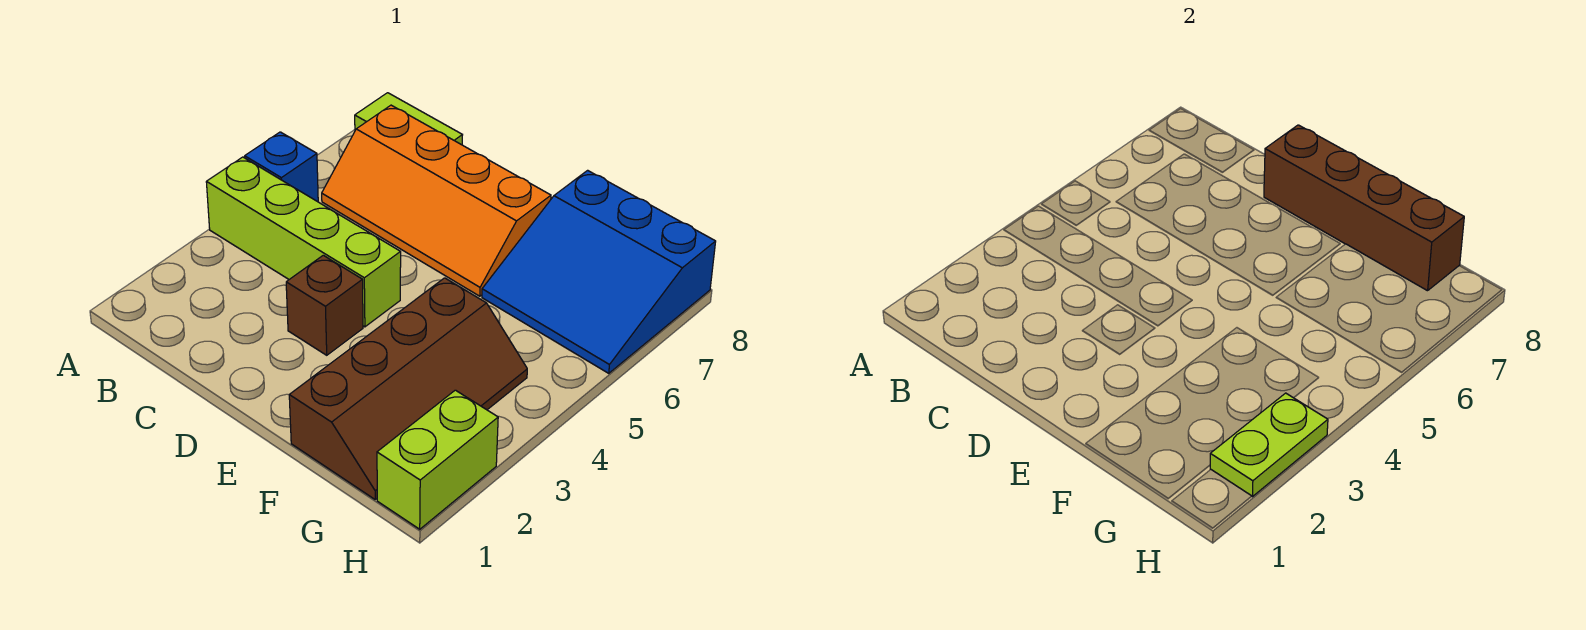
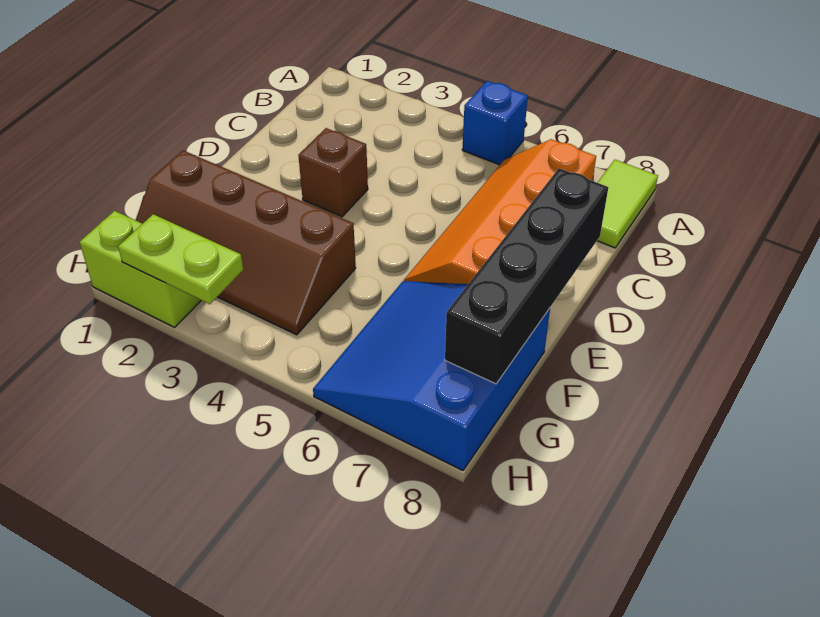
lime 1x4 brick [206,157,401,327] -> none
brown 1x4 brick [1264,125,1464,291] -> black 1x4 brick [445,168,608,384]

